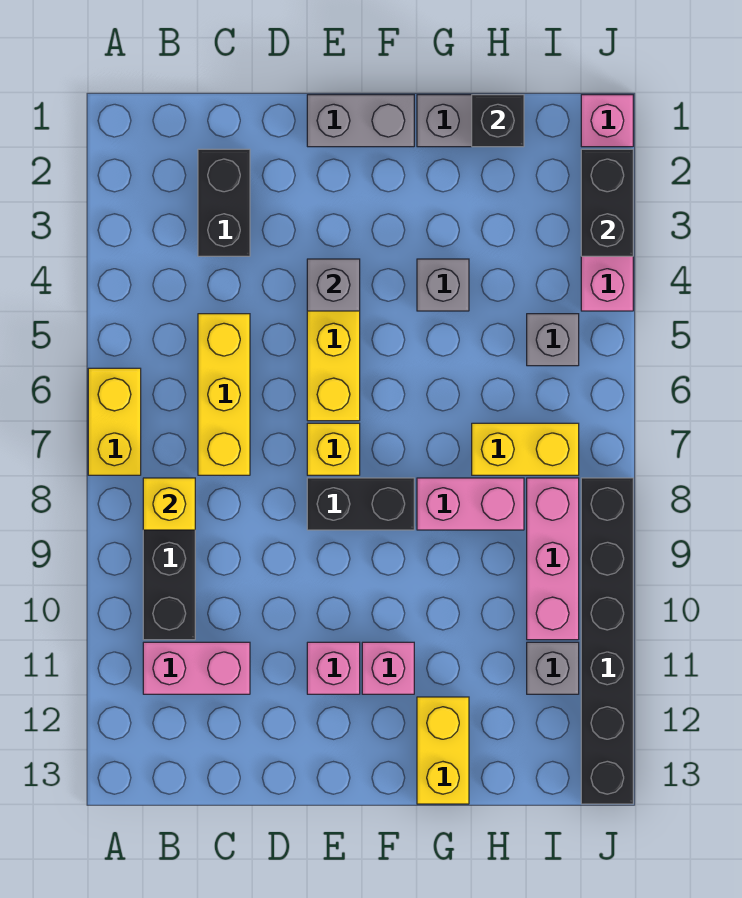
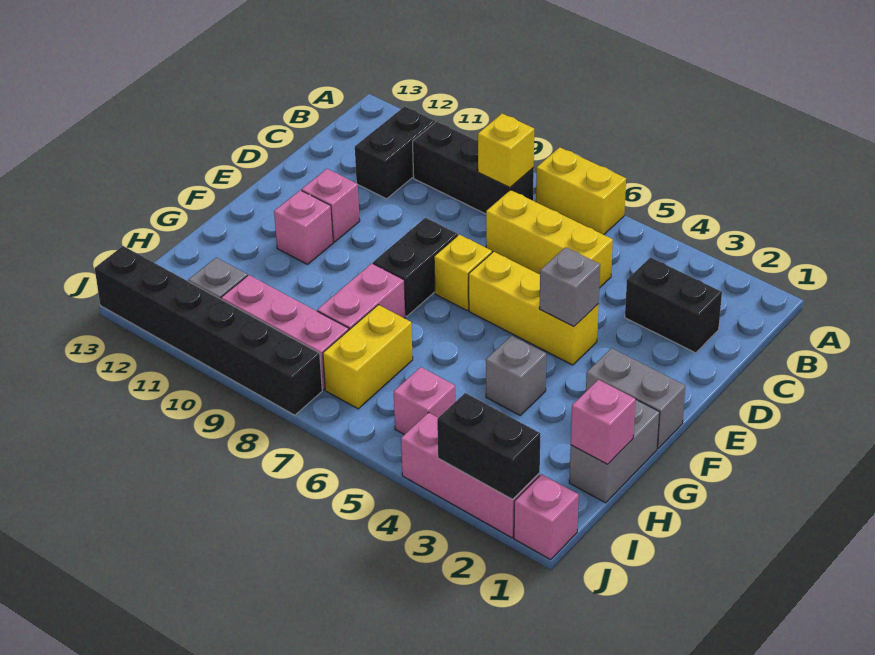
pink 1x2 brick [143,642,250,694] -> black 1x2 brick [355,106,435,199]
grey 1x2 brick [307,95,414,147] -> grey 1x2 brick turned to [586,348,685,448]
yellow 1x2 brick [417,697,469,804] -> none
black 1x1 brick [472,95,524,147] -> pink 1x1 brick [571,380,636,464]
grey 1x1 brick [527,314,579,366] -> pink 1x1 brick [394,367,455,435]

